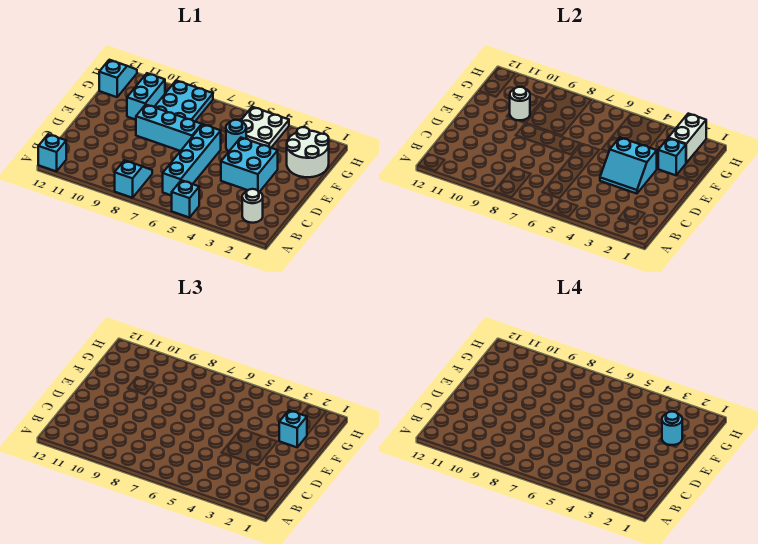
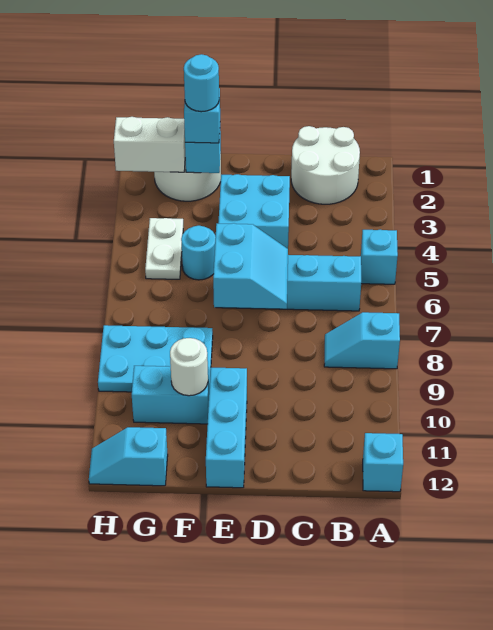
white 1x1 round brick [242,189,263,223] -> white 2x2 round brick [291,126,360,204]
cyan 2x2 slope [600,138,657,194] -> cyan 2x2 slope moved to [213,223,288,309]
cyan 1x3 brick [136,105,202,151] -> cyan 1x3 brick moved to [206,367,247,488]
white 2x2 plate [241,107,289,148] -> white 1x2 plate [145,218,183,279]

